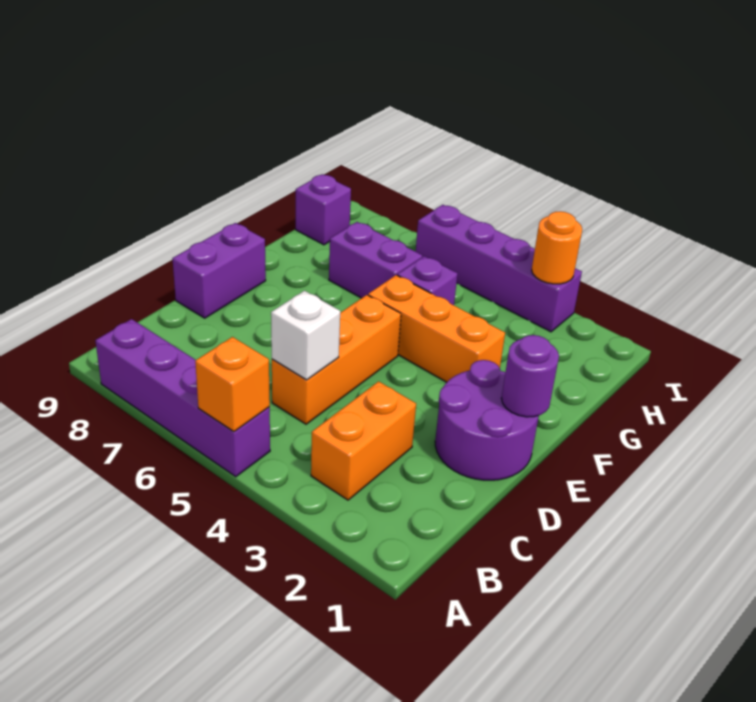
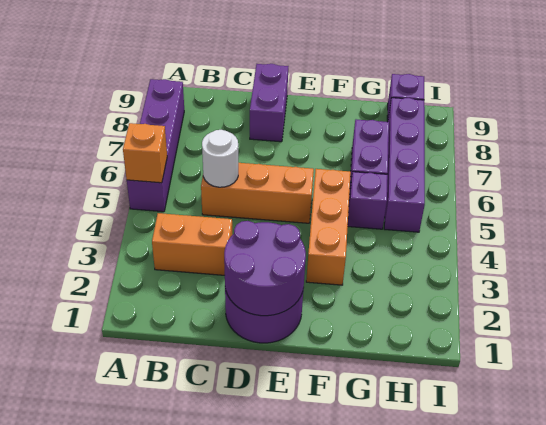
white 1x1 brick [271,291,340,380] -> white 1x1 round brick [202,130,238,187]
purple 1x2 brick [172,223,266,318] -> purple 1x2 brick turned to [250,64,289,142]
purple 1x1 round brick [501,335,559,417] -> purple 2x2 round brick [224,221,306,316]
purple 1x4 brick [416,205,582,332] -> purple 1x4 brick moved to [384,98,425,232]
orange 1x1 round brick [532,211,582,284] -> none

